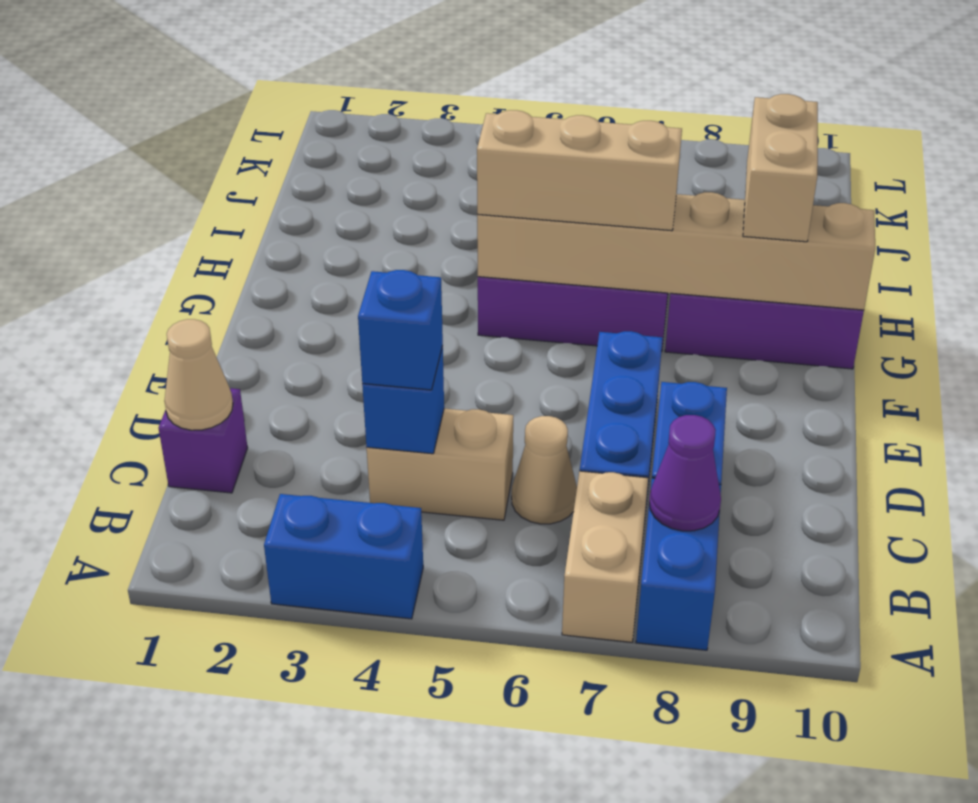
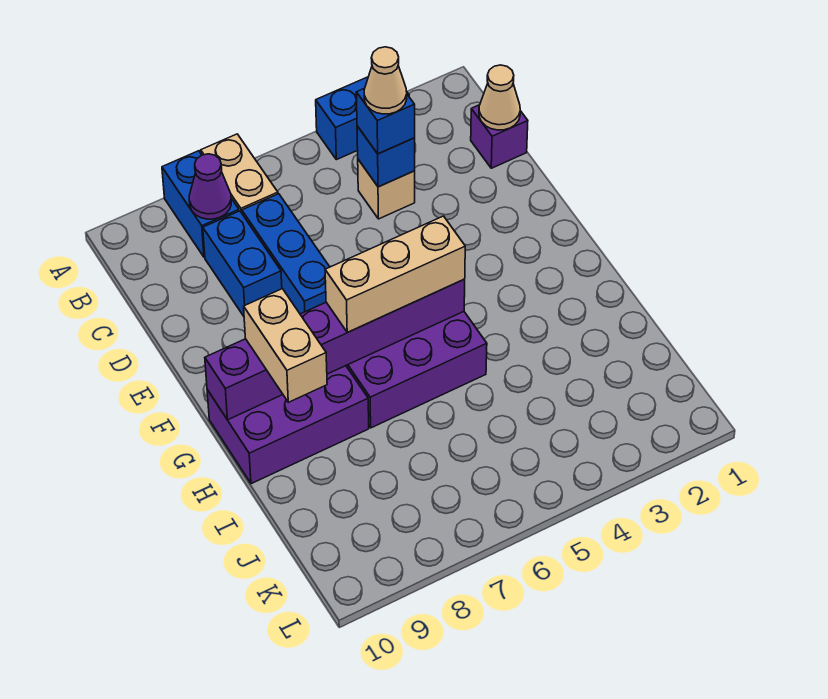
tan 1x2 brick [367,408,513,520] -> tan 1x1 brick [358,160,415,219]
tan 1x1 cone [512,416,577,524] -> tan 1x1 cone moved to [364,47,407,114]
tan 1x6 brick [477,192,875,310] -> purple 1x6 brick [205,279,465,420]

